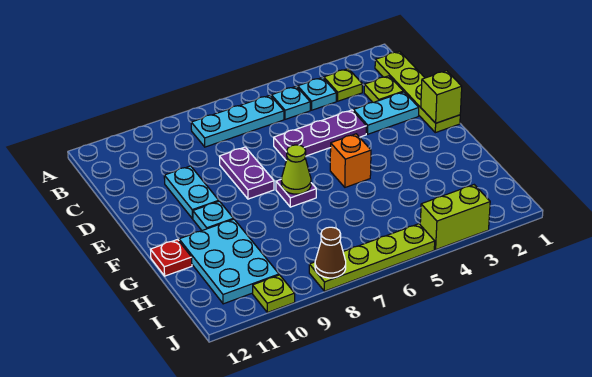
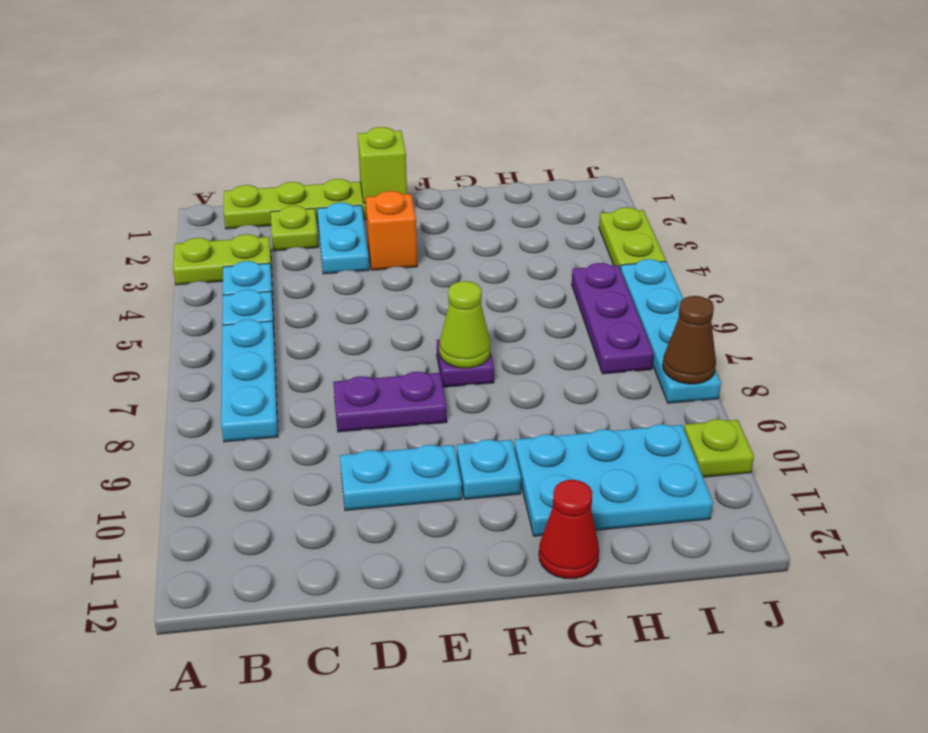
lime 1x1 plate [324,69,362,101] -> lime 1x2 plate [173,234,272,285]
purple 1x3 plate [274,110,366,160] -> purple 1x3 plate moved to [572,263,654,374]
orange 1x1 brick [330,134,371,187] -> orange 1x1 brick moved to [366,191,417,270]
red 1x1 plate [150,240,192,276] -> red 1x1 cone [539,480,599,579]
lime 1x2 brick [420,185,490,250] -> lime 1x2 plate [599,207,666,269]
lime 1x4 plate [309,224,435,291] -> cyan 1x4 plate [621,259,721,403]

